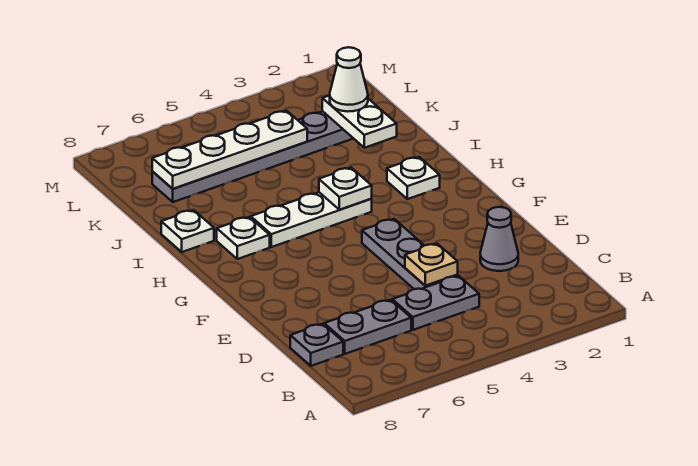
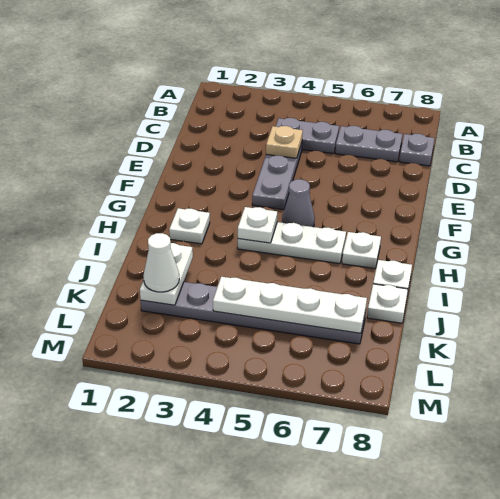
grey 1x1 cone [480,207,518,271] -> grey 1x1 cone moved to [282,179,315,227]
none -> white 1x1 plate [367,284,408,323]

